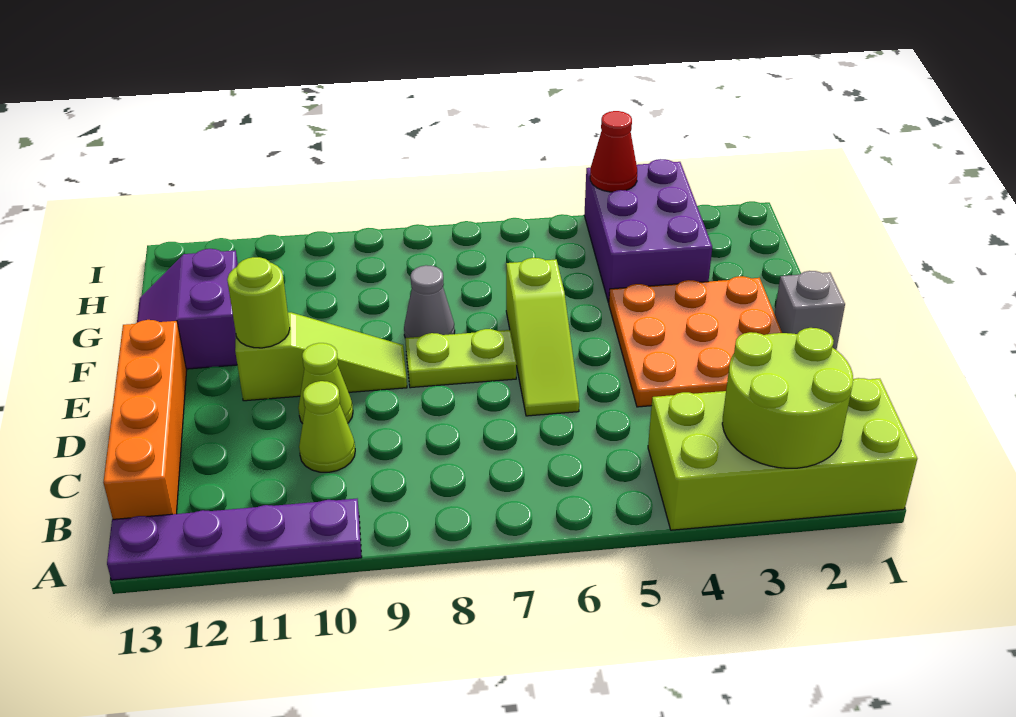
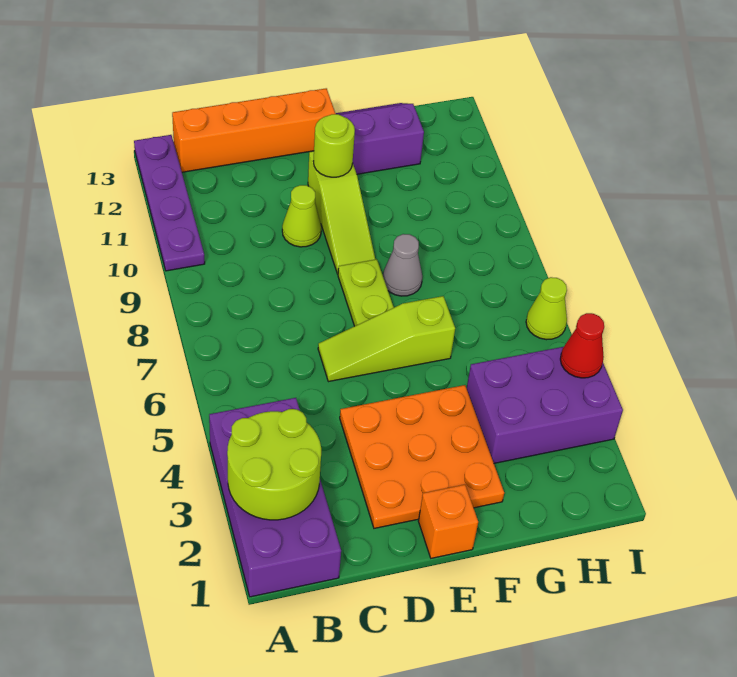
lime 2x4 brick [648,378,917,530] -> purple 2x4 brick [209,398,341,597]
lime 1x1 cone [299,381,355,472] -> lime 1x1 cone moved to [526,277,567,340]
grey 1x1 brick [775,271,845,350] -> orange 1x1 brick [418,485,478,558]

